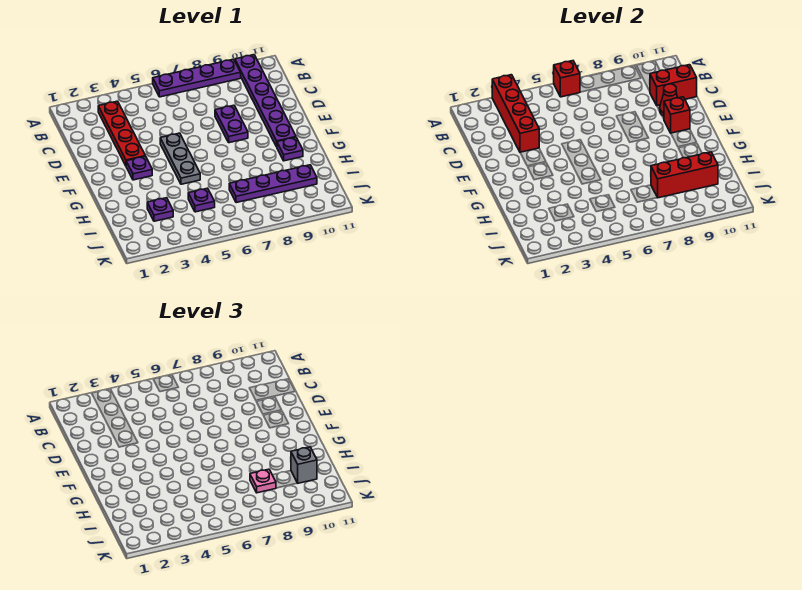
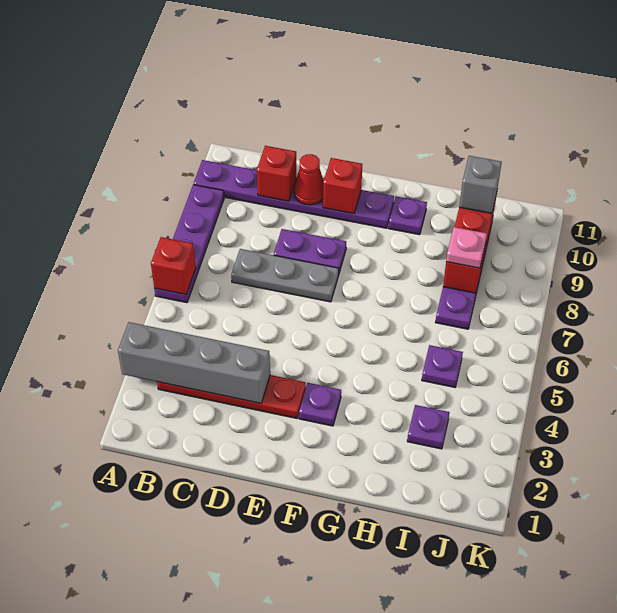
red 1x4 brick [492,75,539,152] -> grey 1x4 brick [118,322,270,403]
red 1x2 brick [650,65,697,105] -> red 1x1 brick [257,146,297,201]
grey 1x3 plate [160,133,200,184] -> grey 1x3 plate moved to [231,249,339,302]

